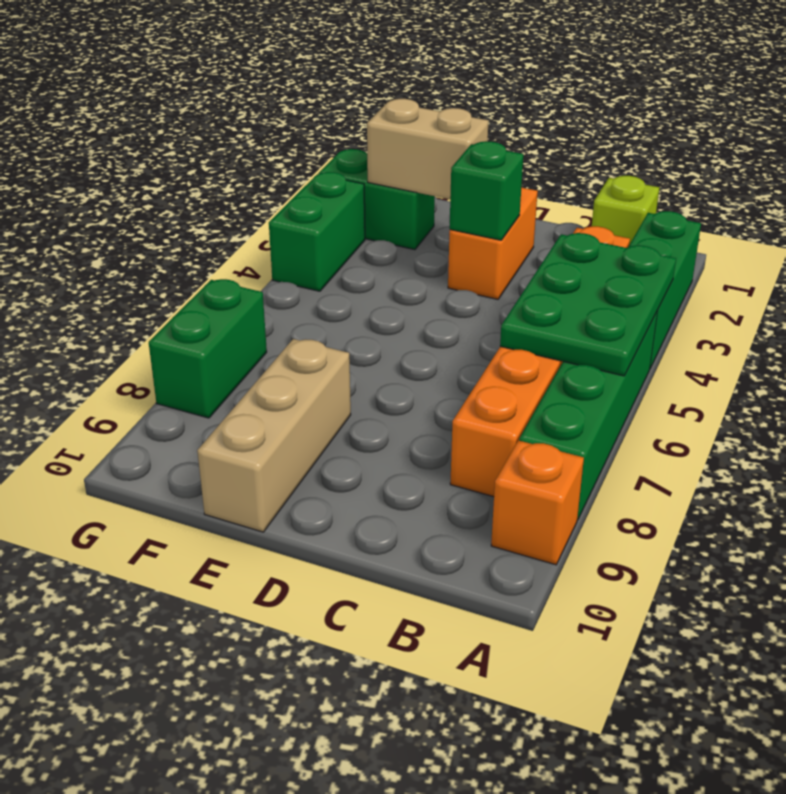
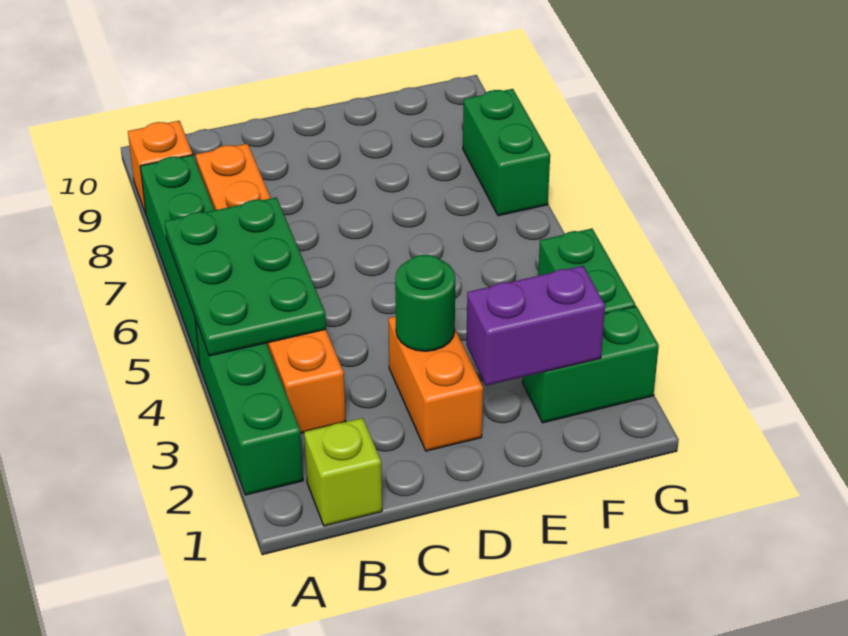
green 1x1 brick [450,141,523,240] -> green 1x1 round brick [395,255,455,351]
tan 1x2 brick [367,99,488,199] -> purple 1x2 brick [466,266,605,386]
tan 1x3 brick [197,339,351,532] -> none

